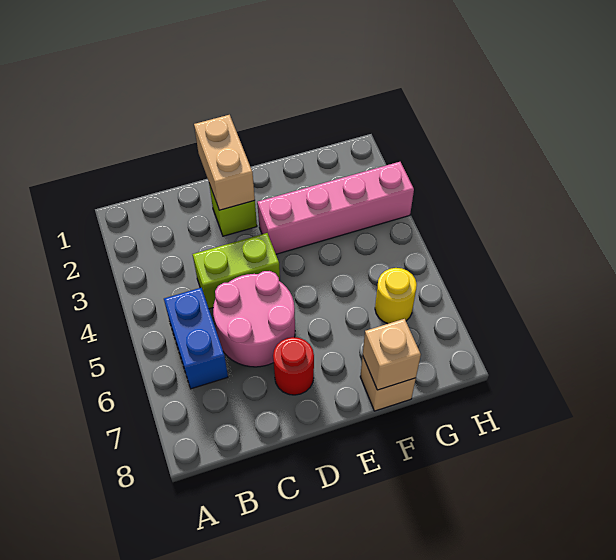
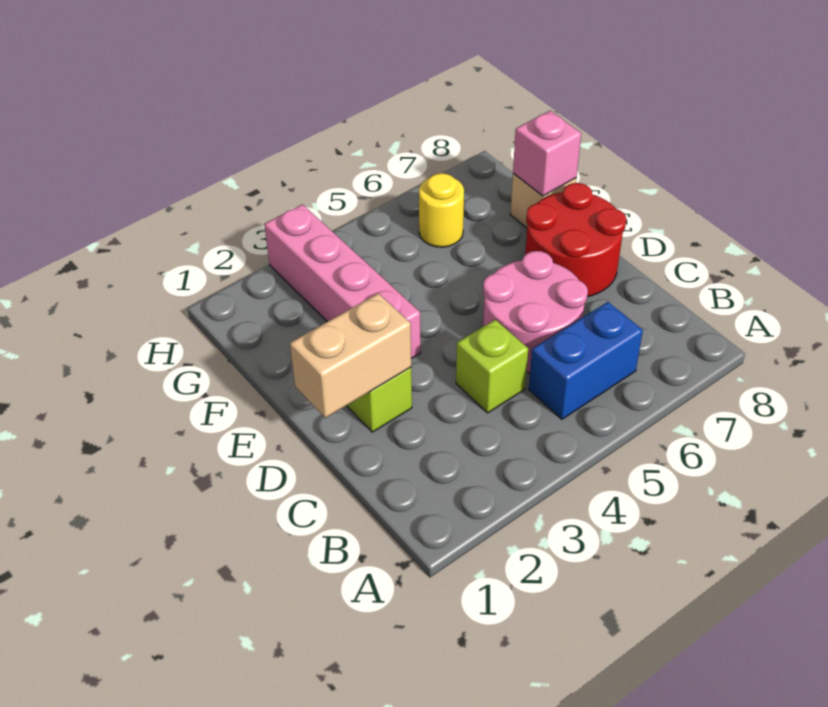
lime 1x2 brick [193,233,280,309] -> lime 1x1 brick [456,320,528,413]
red 1x1 round brick [273,337,314,395] -> red 2x2 round brick [525,183,626,297]
tan 1x1 brick [363,319,421,390] -> pink 1x1 brick [513,111,581,196]

